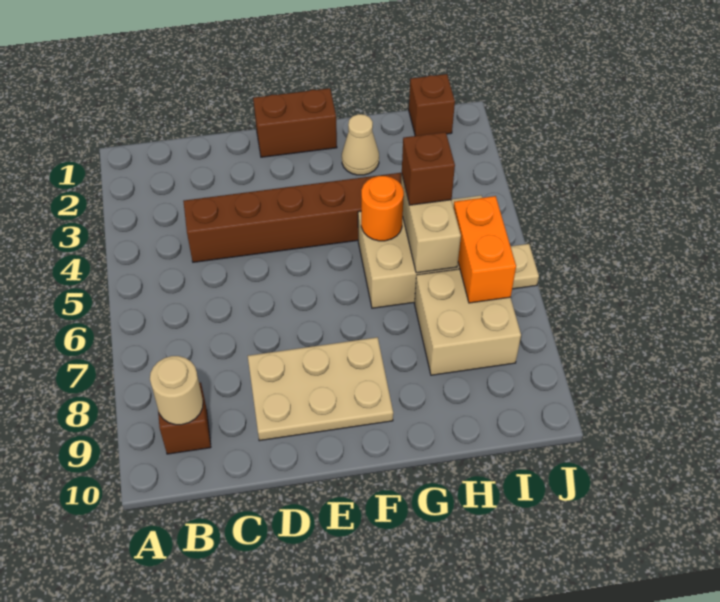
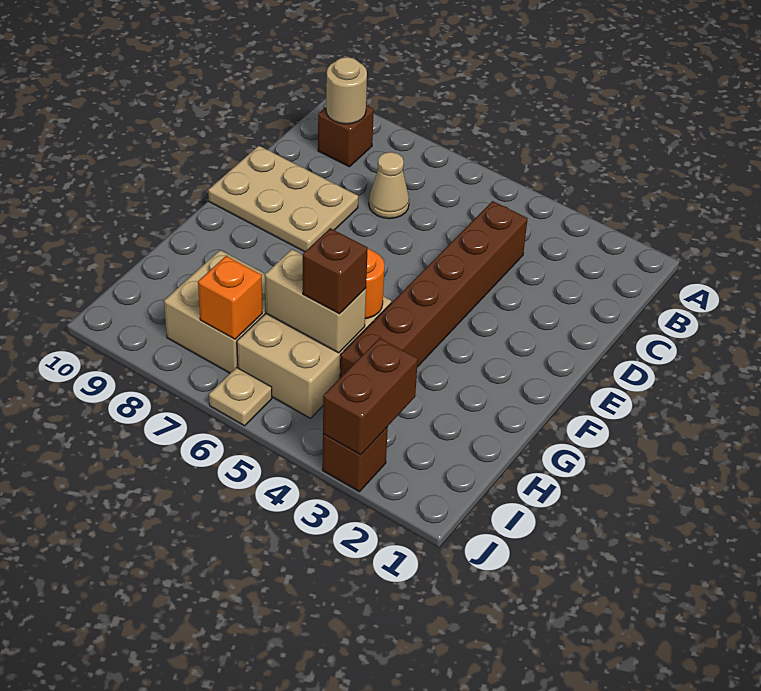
tan 2x3 plate [248,337,393,441] -> tan 2x3 plate turned to [208,146,358,252]
brown 1x2 brick [253,88,337,157] -> brown 1x2 brick moved to [323,338,418,455]
tan 1x1 cone [342,114,379,175] -> tan 1x1 cone moved to [369,152,409,219]
brown 1x1 brick [409,74,455,136] -> brown 1x1 brick moved to [322,427,388,492]
orange 1x2 brick [453,196,516,303] -> orange 1x1 brick [198,256,262,339]

